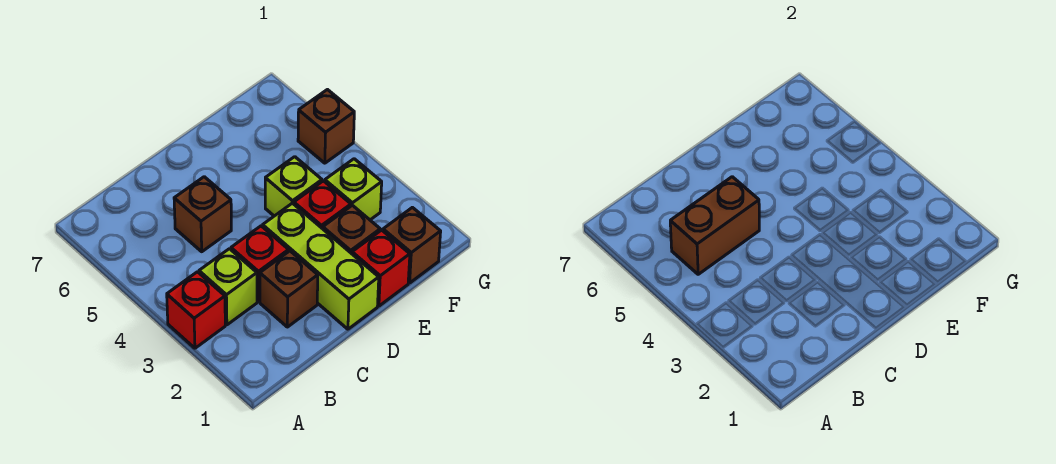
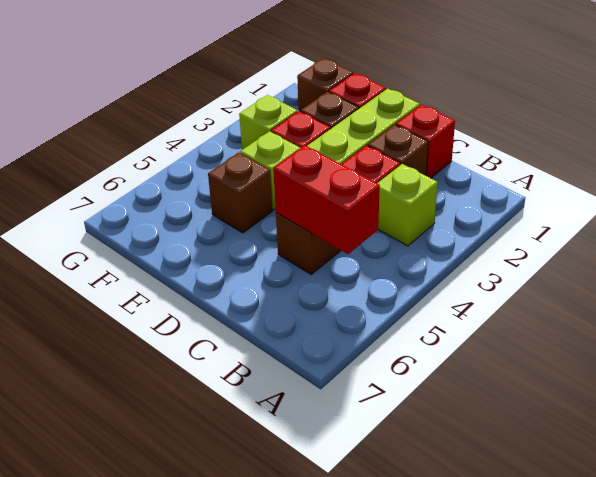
red 1x1 brick [167,272,225,348] -> red 1x1 brick moved to [396,105,455,178]
brown 1x2 brick [670,177,759,274] -> red 1x2 brick [273,145,380,254]
brown 1x1 brick [298,90,354,163] -> brown 1x1 brick moved to [208,153,272,233]

